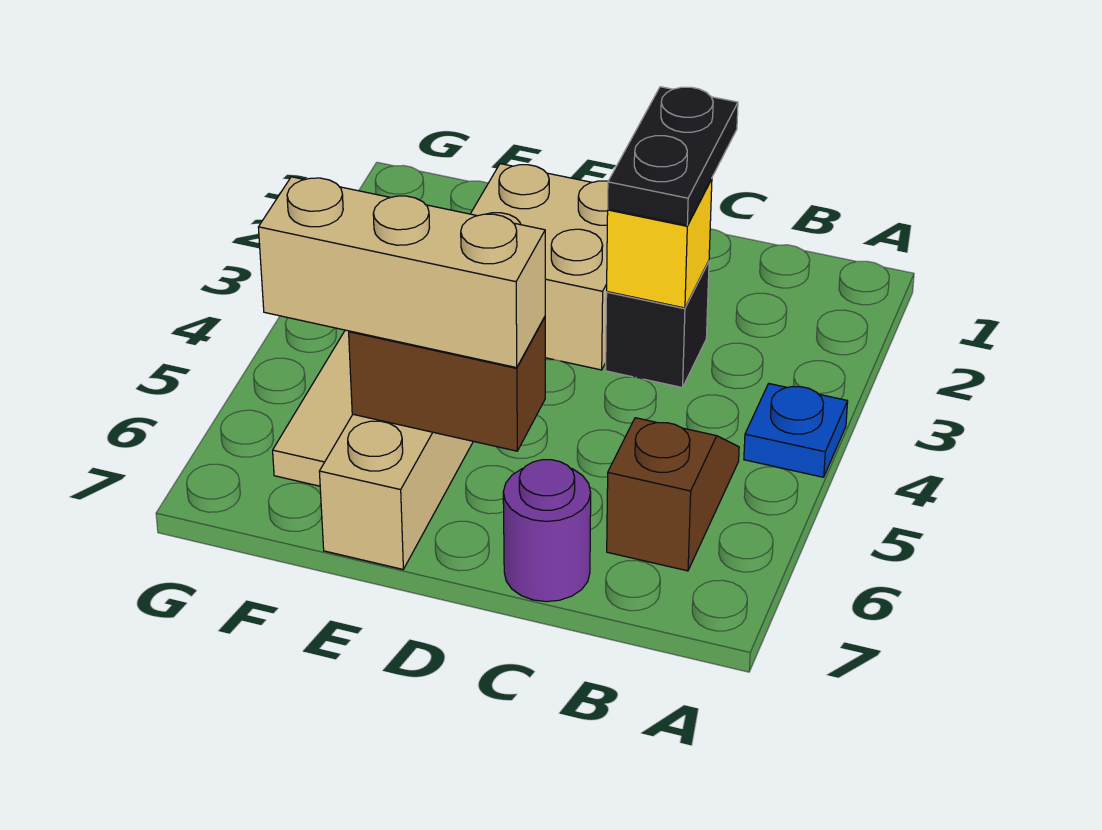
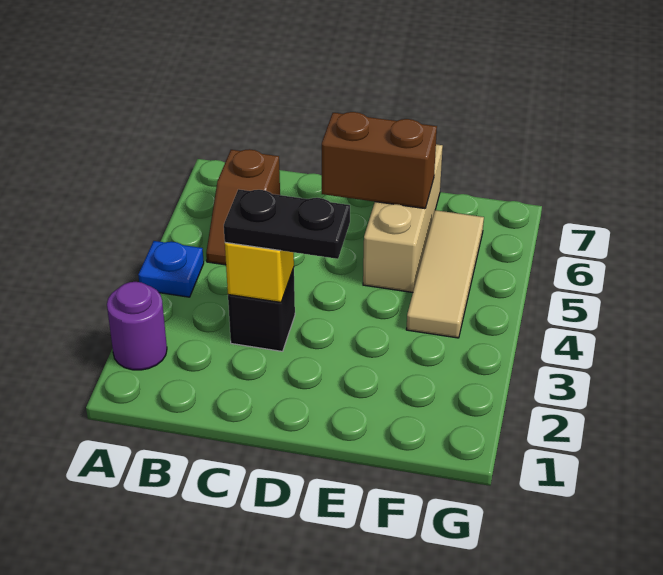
black 1x2 plate [608,87,738,225] -> black 1x2 plate turned to [224,189,350,259]
purple 1x1 round brick [503,460,591,602] -> purple 1x1 round brick moved to [107,282,167,370]
tan 2x2 brick [471,164,608,370] -> none
tan 1x3 brick [258,177,545,368] -> none

